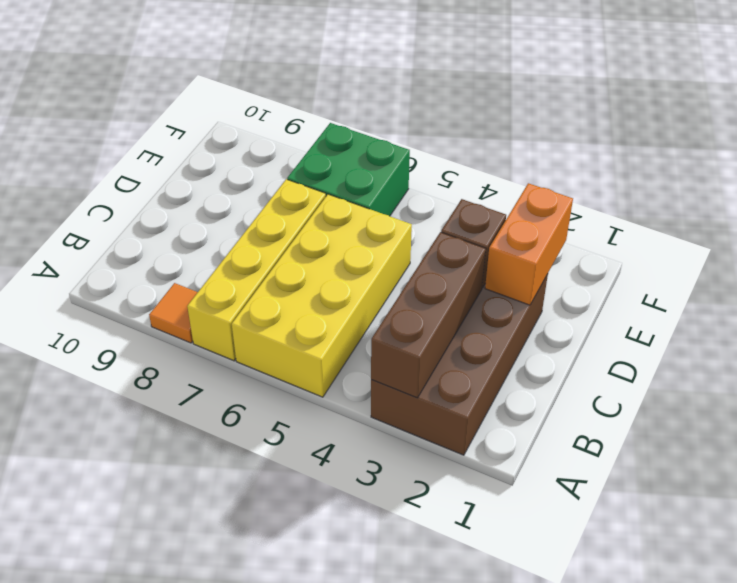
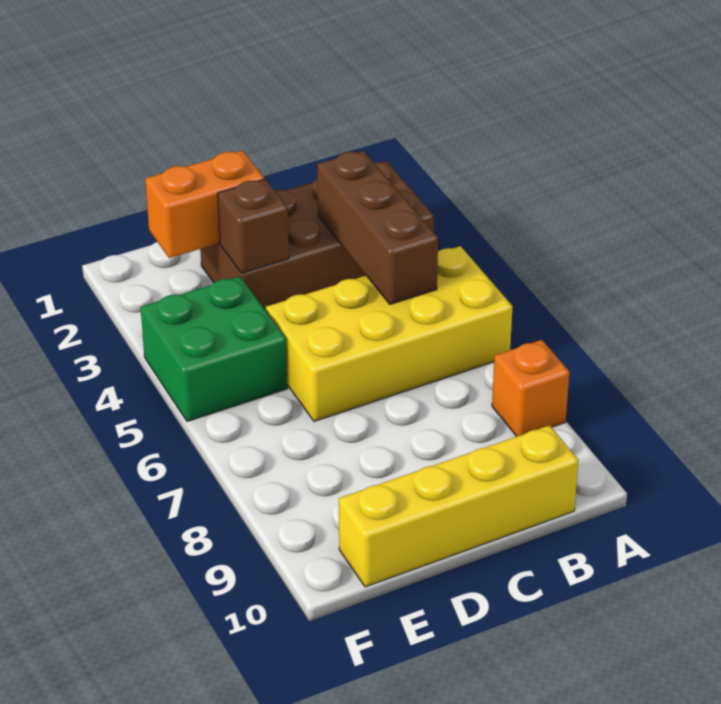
brown 1x3 brick [371,232,486,398] -> brown 1x3 brick turned to [317,151,438,304]
yellow 1x4 brick [187,179,326,361] -> yellow 1x4 brick moved to [339,425,579,587]
orange 1x1 tile [149,283,198,343] -> orange 1x1 brick [492,340,569,436]
green 2x2 brick [287,123,410,216] -> green 2x2 brick moved to [140,276,287,421]

